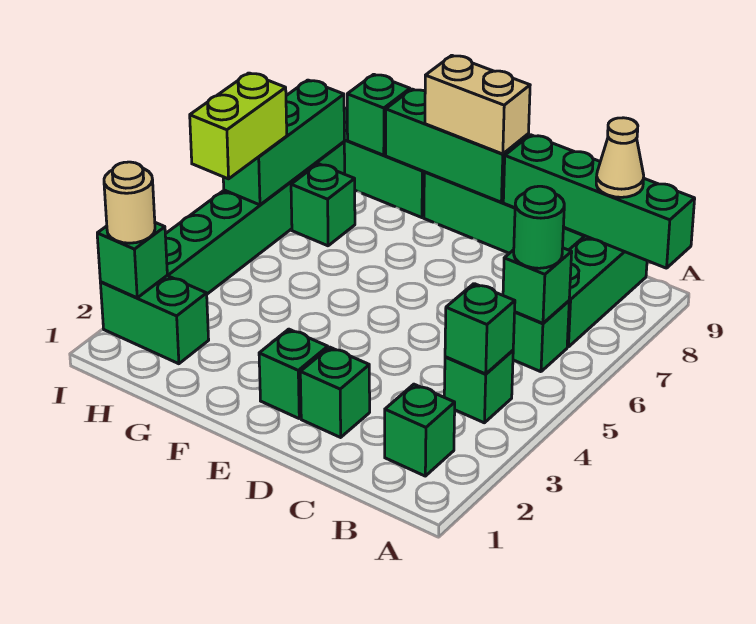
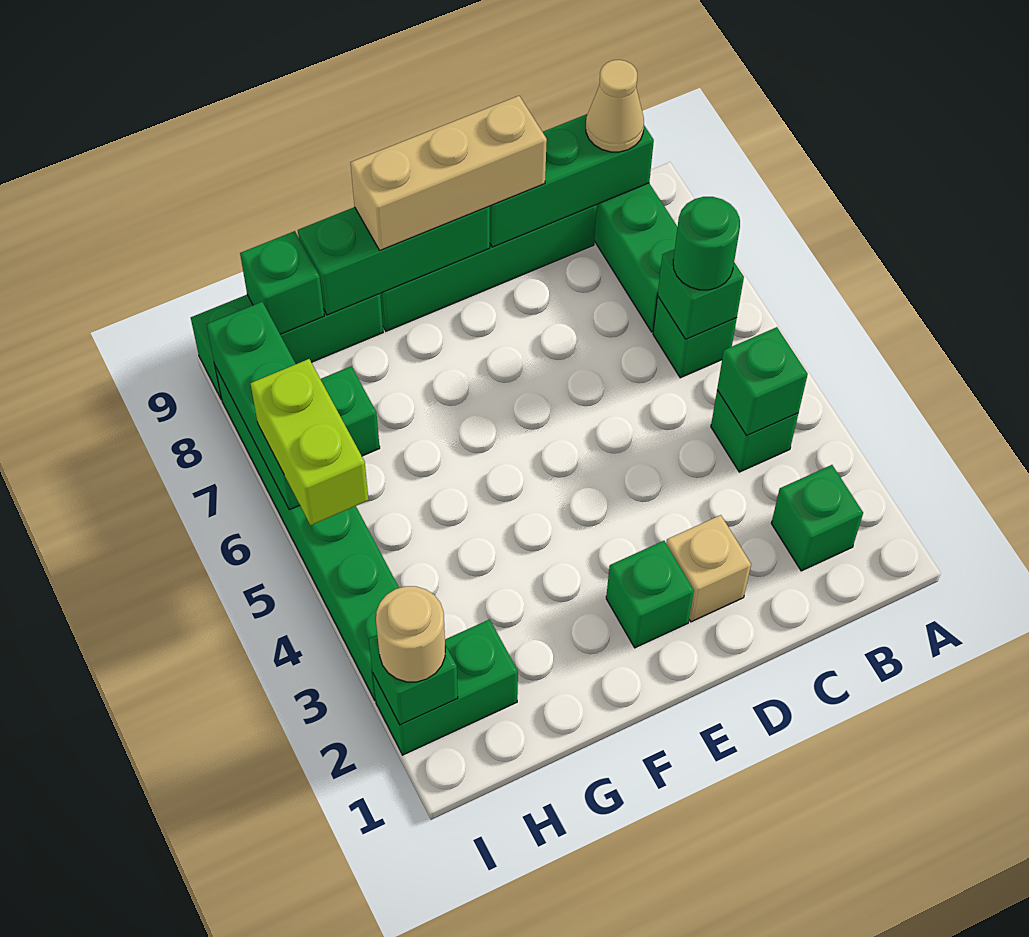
green 1x4 brick [503,135,695,268] -> green 1x3 brick [490,114,654,247]
green 1x1 brick [300,347,370,437] -> tan 1x1 brick [666,515,751,622]
tan 1x2 brick [425,55,530,154] -> tan 1x3 brick [350,96,547,250]

